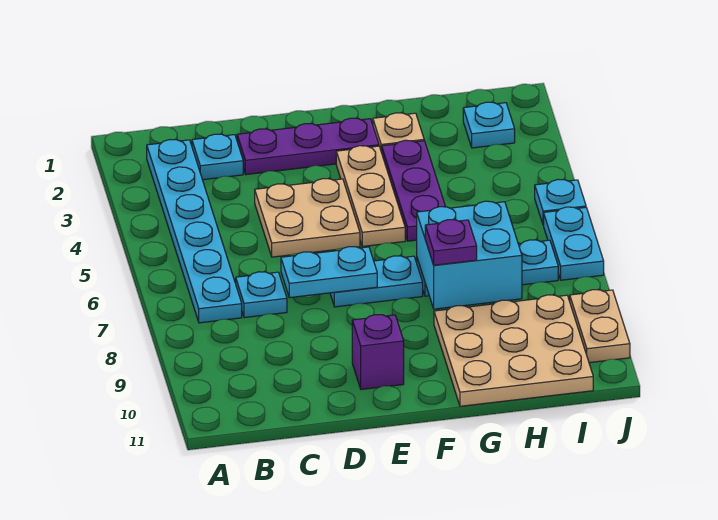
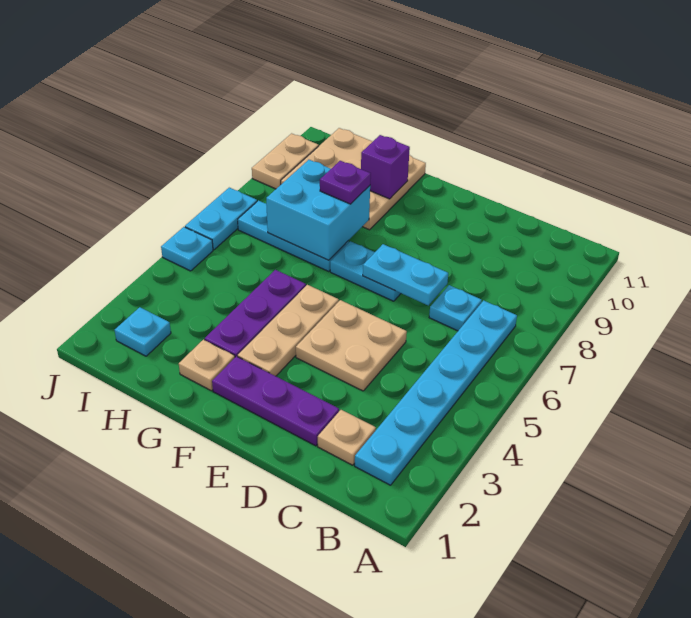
cyan 1x1 plate [192,134,243,180] -> tan 1x1 plate [318,410,376,465]
purple 1x1 brick [352,315,404,389] -> purple 1x1 brick moved to [361,135,410,199]

